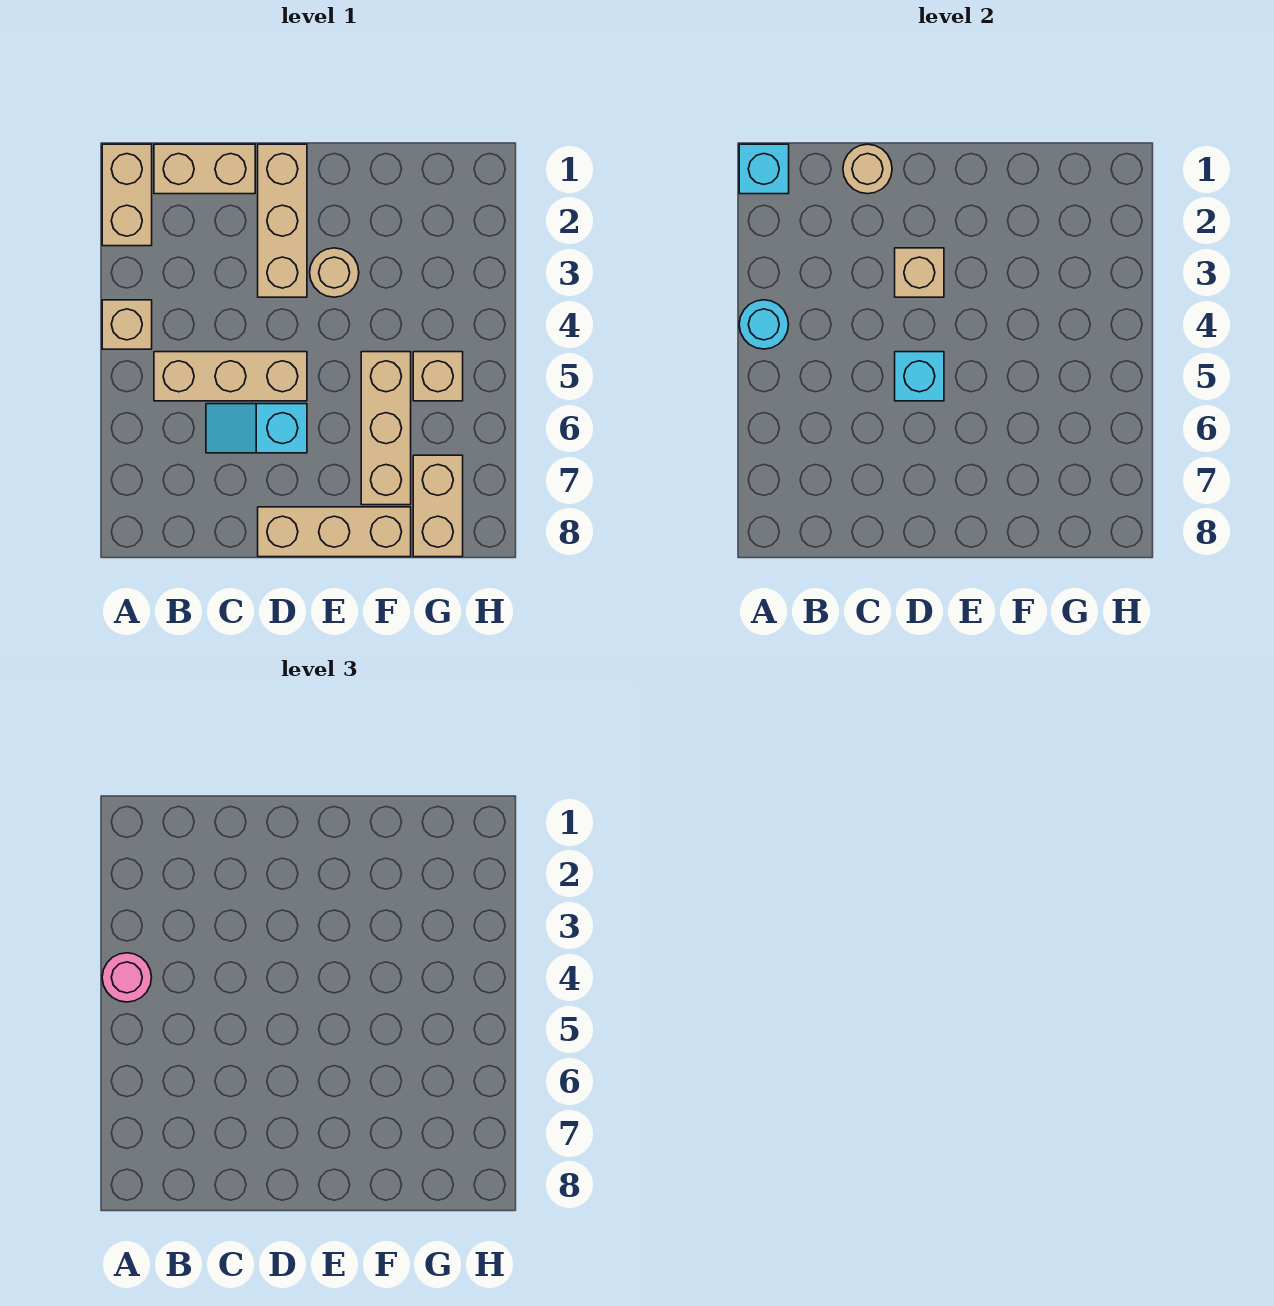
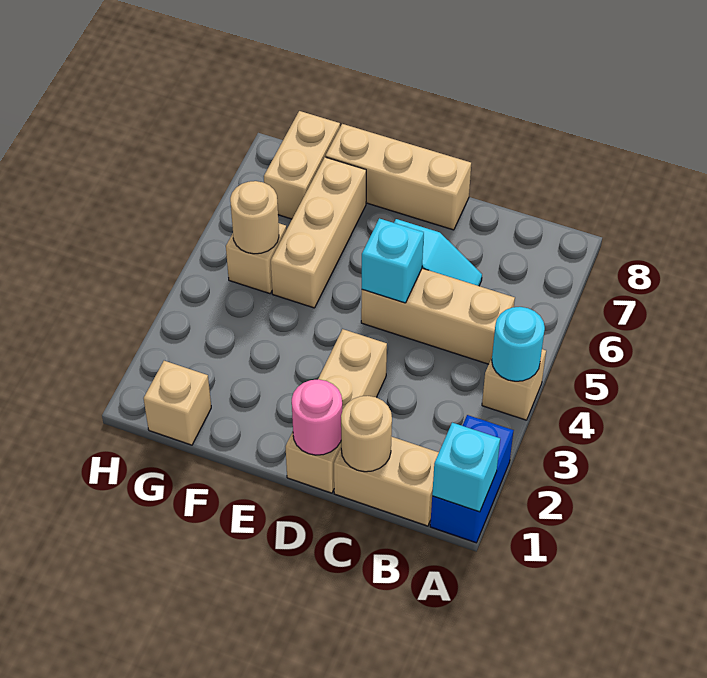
tan 1x2 brick [102,144,152,246] -> blue 1x2 brick [430,415,514,543]
pink 1x1 round brick [102,953,152,1002] -> pink 1x1 round brick moved to [292,379,342,455]
tan 1x1 brick [895,248,944,297] -> tan 1x1 brick moved to [144,361,211,445]
tan 1x1 round brick [310,248,359,297] -> tan 1x1 round brick moved to [230,181,279,254]

